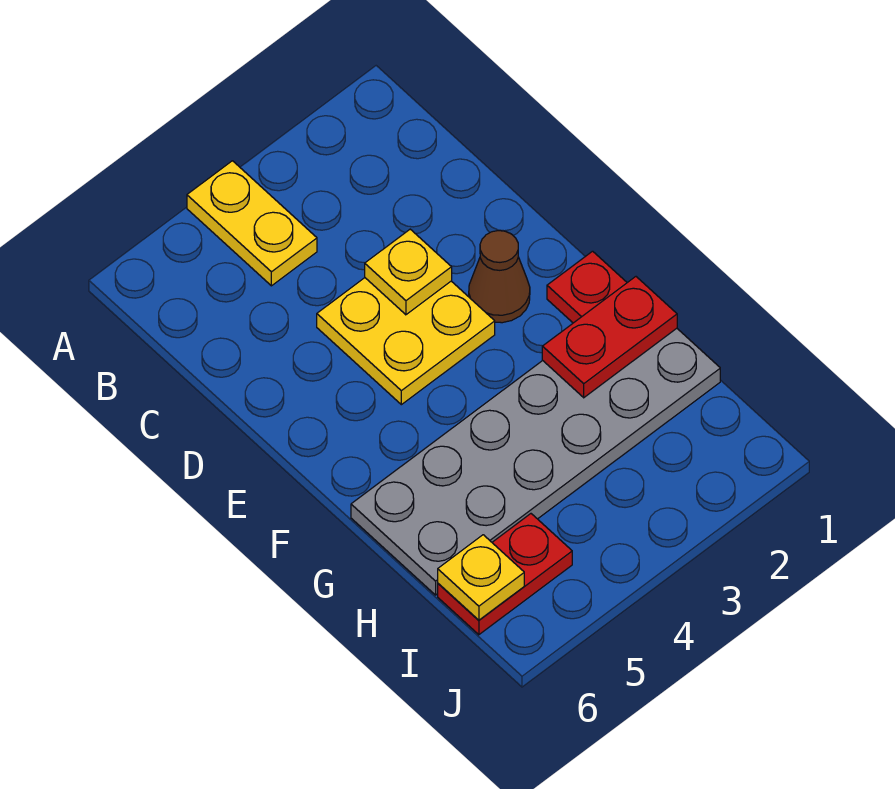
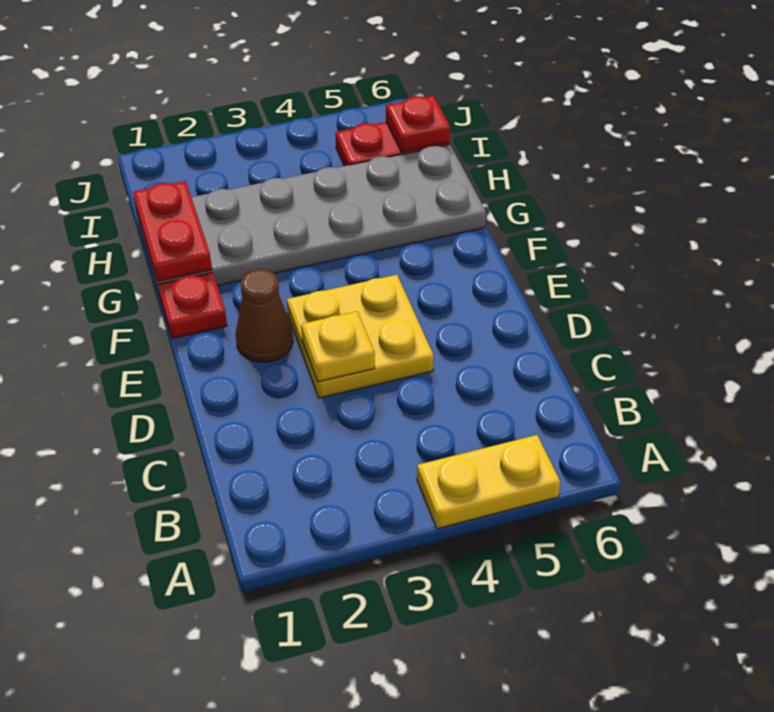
yellow 1x2 plate [187,161,317,286] -> yellow 1x2 plate turned to [417,435,560,529]
red 1x2 plate [542,277,677,398] -> red 1x2 plate turned to [133,181,212,281]
yellow 1x1 plate [438,535,524,620] -> red 1x1 plate [386,96,450,152]

